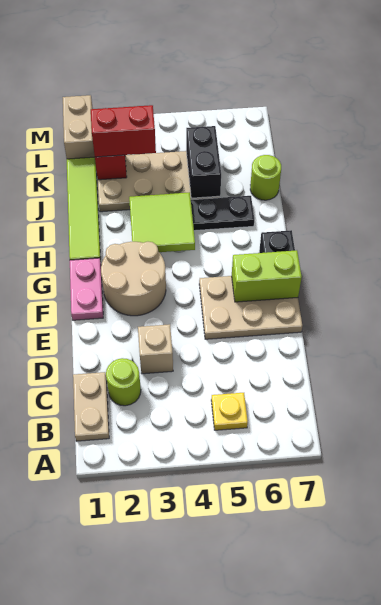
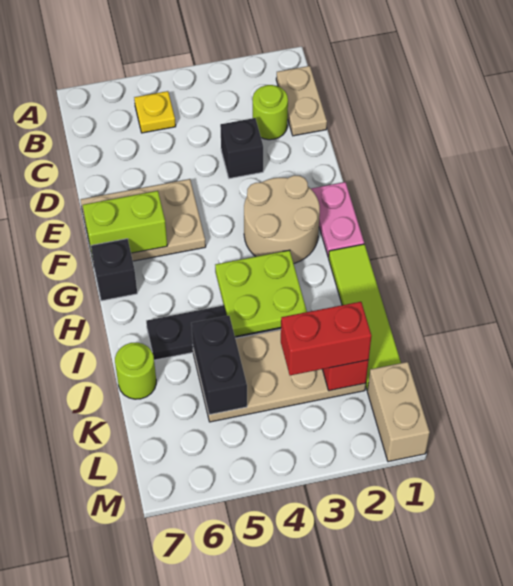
tan 1x1 brick [138,324,173,374] -> black 1x1 brick [220,118,263,179]
lime 2x2 tile [129,192,195,252] -> lime 2x2 plate [215,250,307,336]

